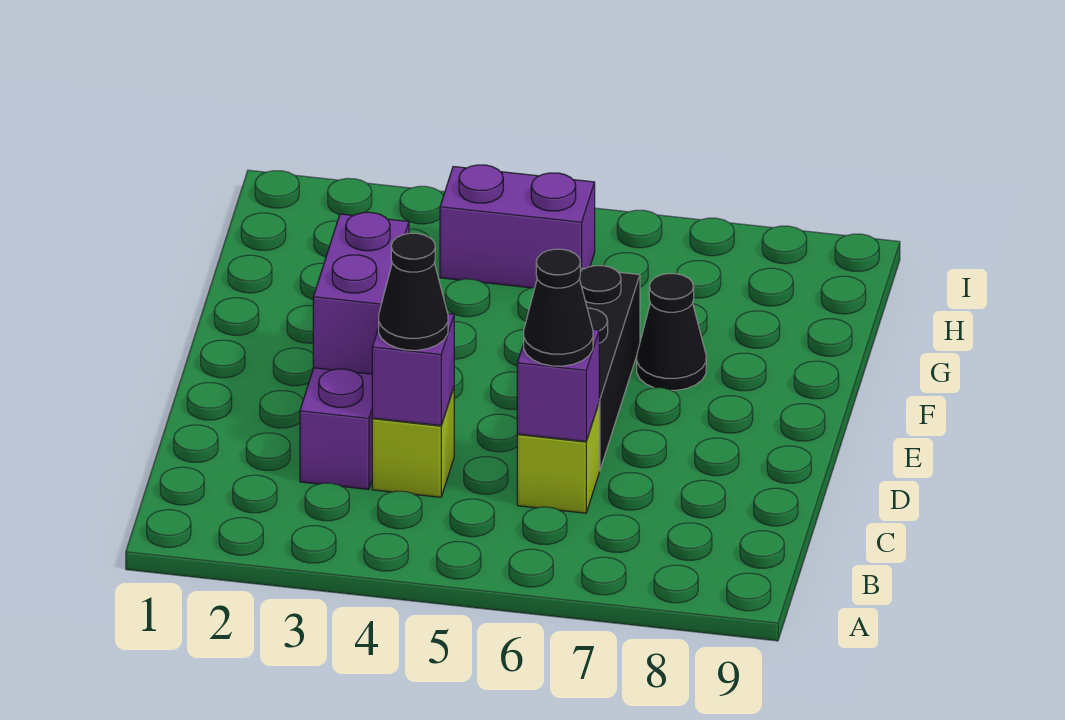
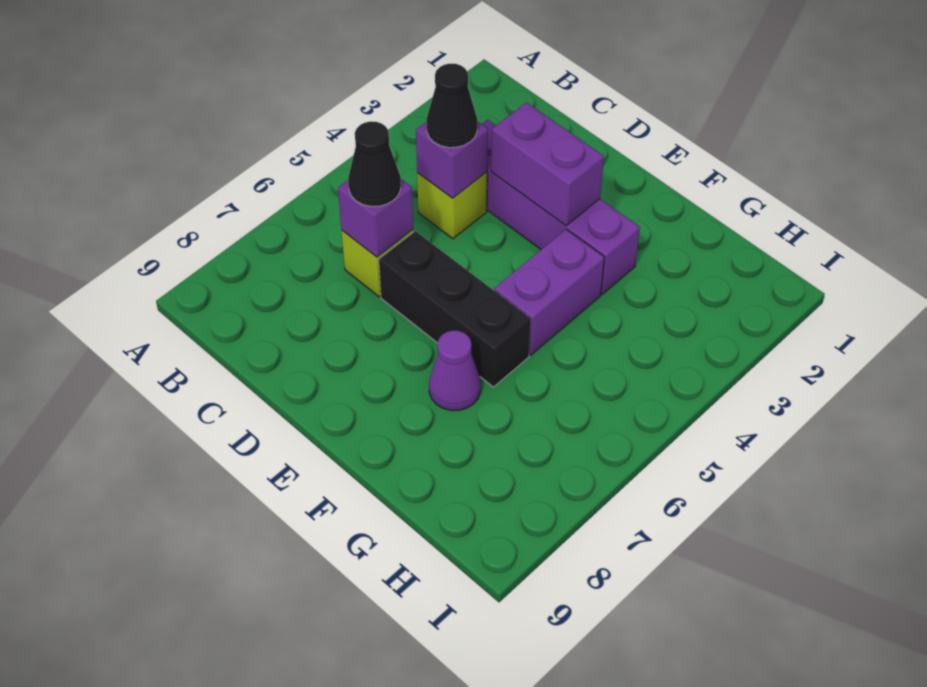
black 1x1 cone [637,274,706,390] -> purple 1x1 cone [429,330,481,411]
purple 1x2 brick [440,165,595,288] -> purple 1x2 brick moved to [494,229,604,355]

